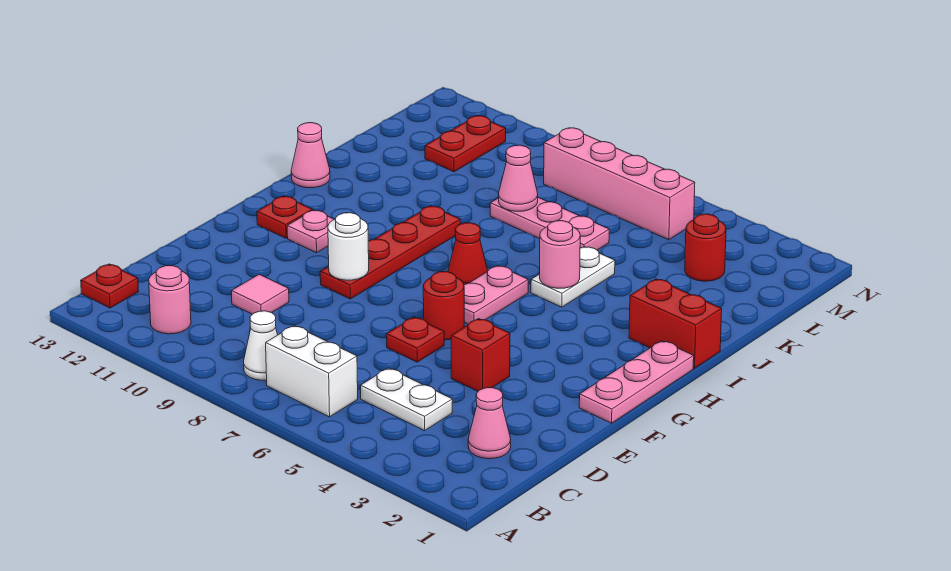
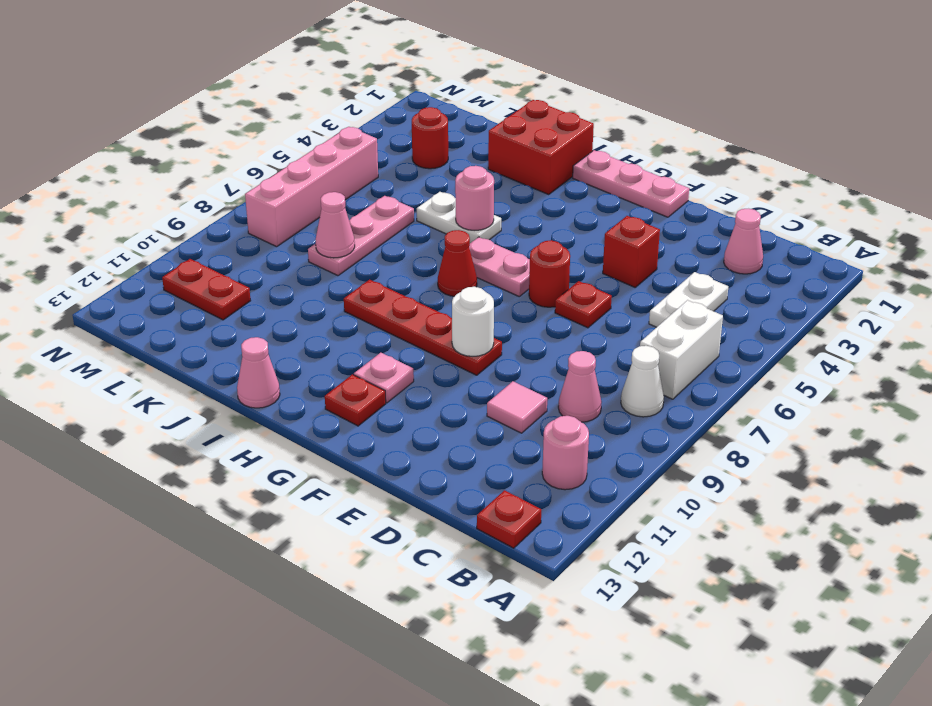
none -> pink 1x1 cone [558,351,602,422]
red 1x2 brick [629,279,722,368] -> red 2x2 brick [488,100,594,194]

